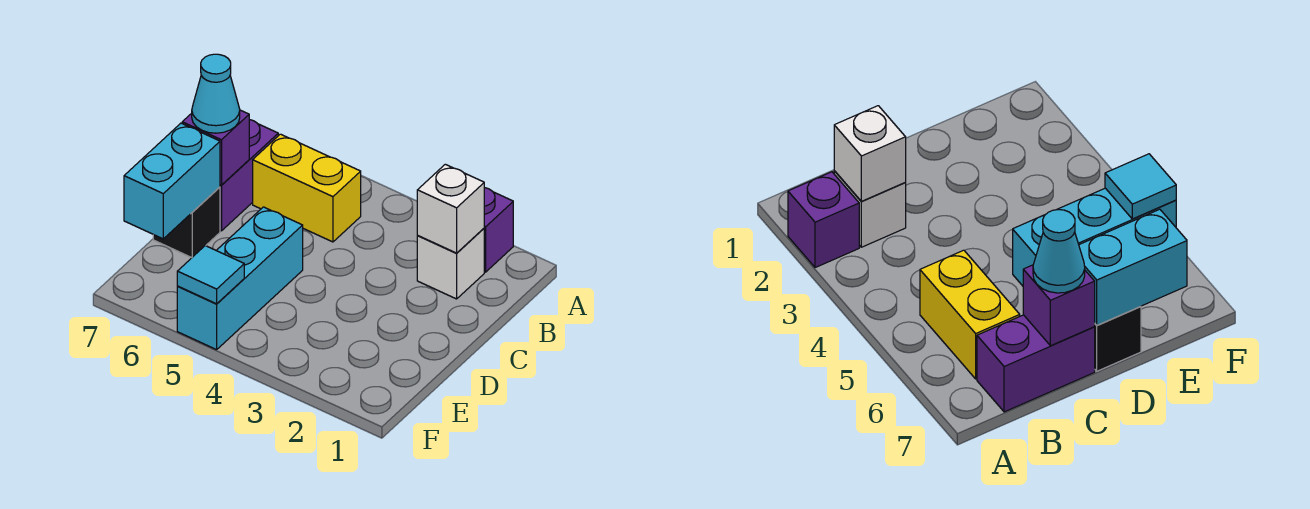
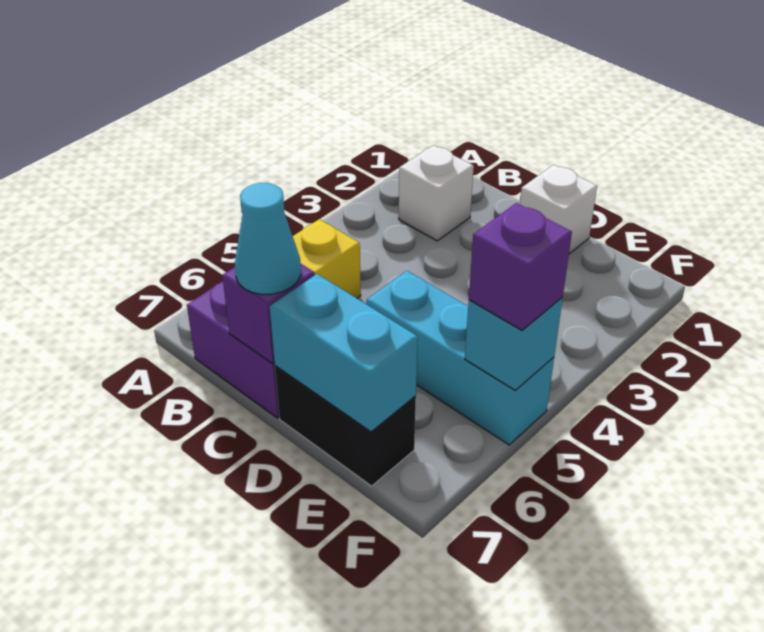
purple 1x1 brick [484,188,513,272] -> purple 1x1 brick moved to [469,203,572,330]
white 1x1 brick [417,164,484,253] -> white 1x1 brick moved to [520,165,597,254]
black 1x1 brick [153,187,220,258] -> black 1x2 brick [275,366,416,486]
cyan 1x1 tile [177,246,244,304] -> cyan 1x1 brick [465,298,563,391]

